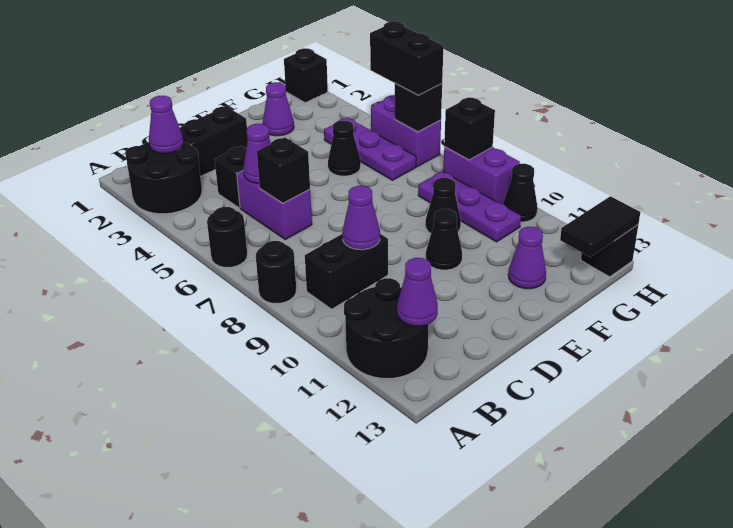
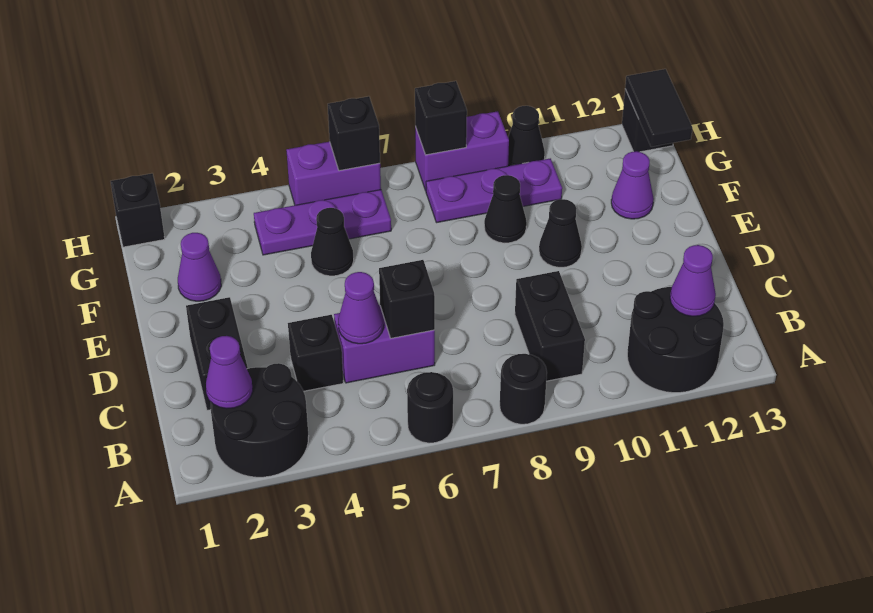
purple 1x1 cone [342,186,380,250] -> none
black 1x2 brick [370,21,443,95] -> none

